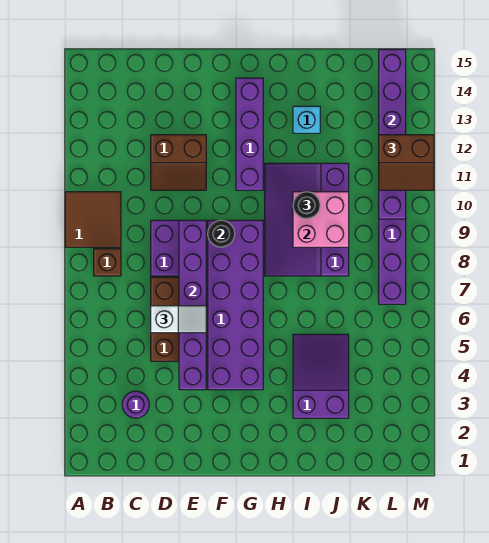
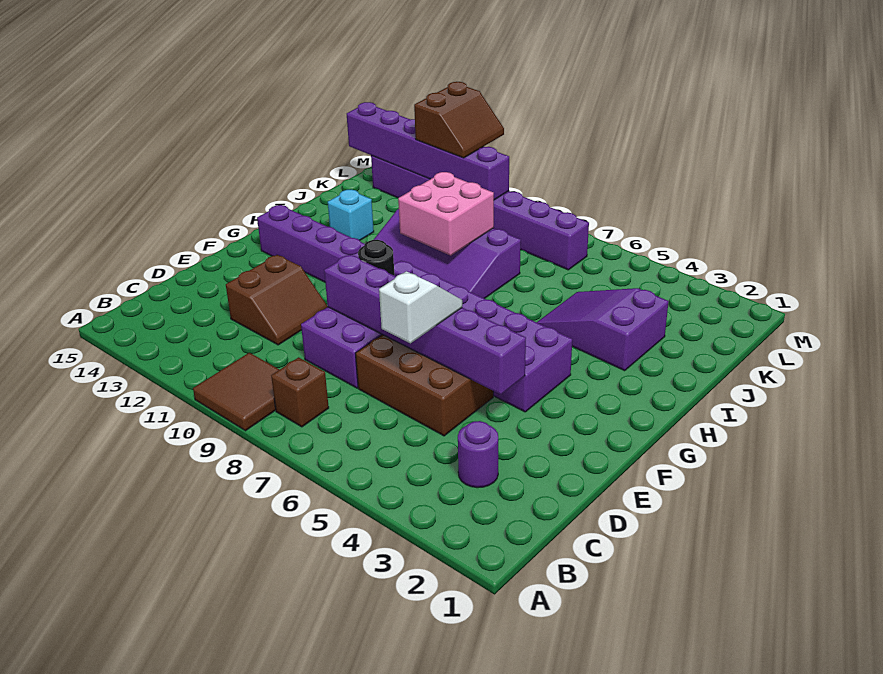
black 1x1 round brick [293,192,320,219] -> none

